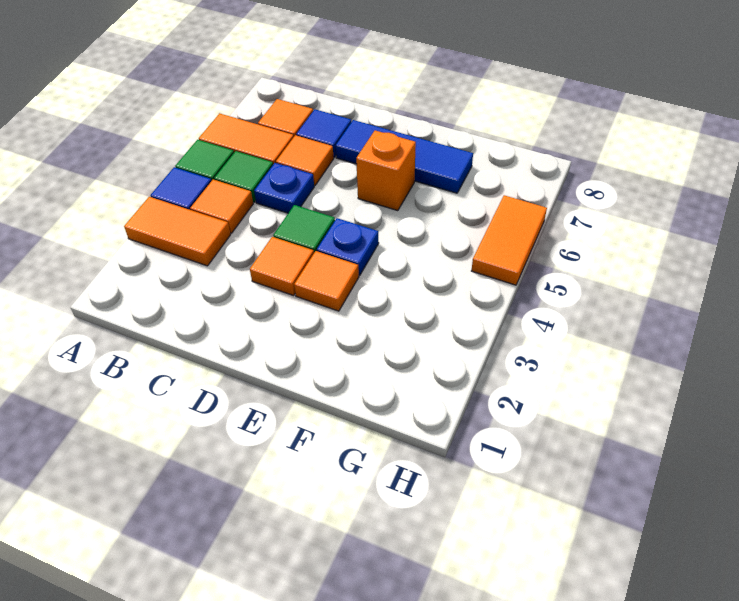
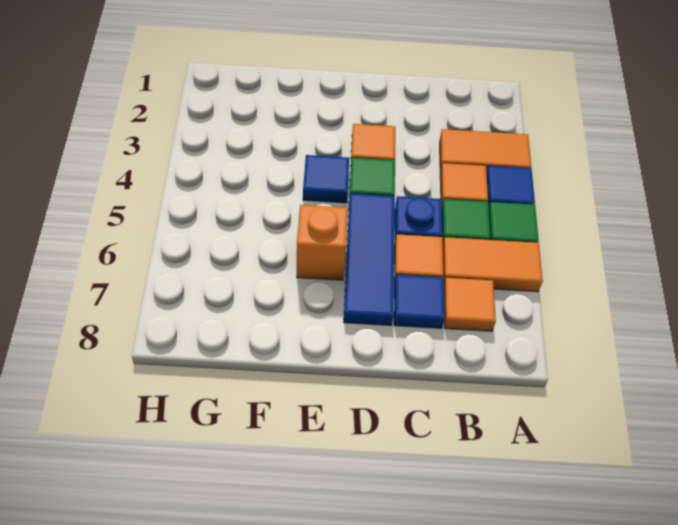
blue 1x3 tile [336,120,473,193] -> blue 1x3 tile turned to [344,194,395,325]
orange 1x1 tile [294,251,359,311] -> none
blue 1x1 plate [317,218,379,275] -> blue 1x1 tile [303,155,349,203]
orange 1x2 tile [472,195,547,285] -> none

